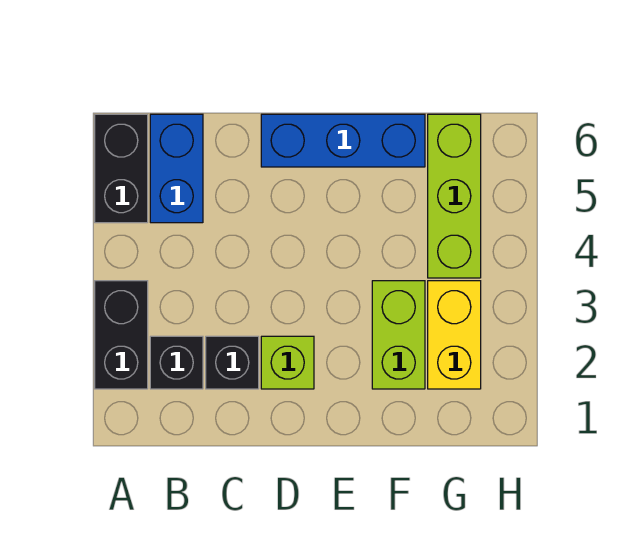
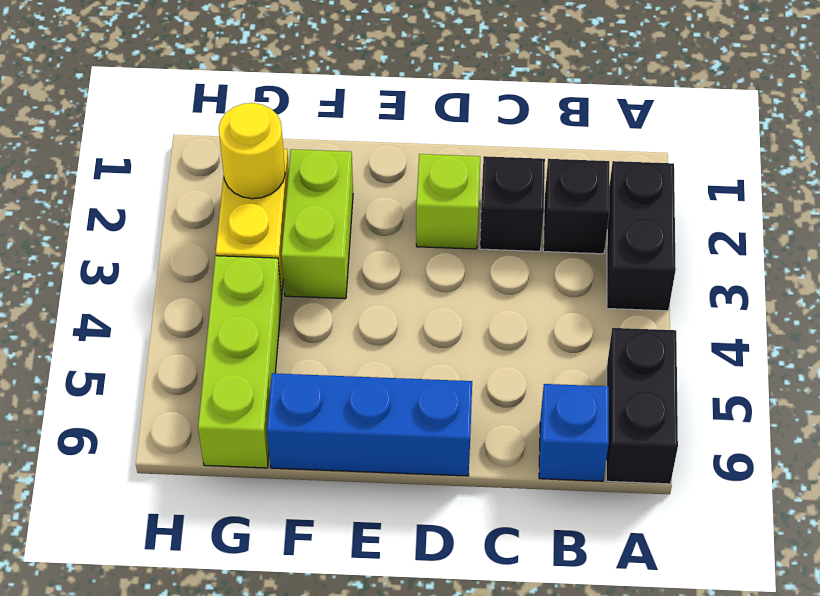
blue 1x2 brick [150,114,203,223] -> blue 1x1 brick [539,384,609,481]
none -> yellow 1x1 round brick [219,103,285,199]

